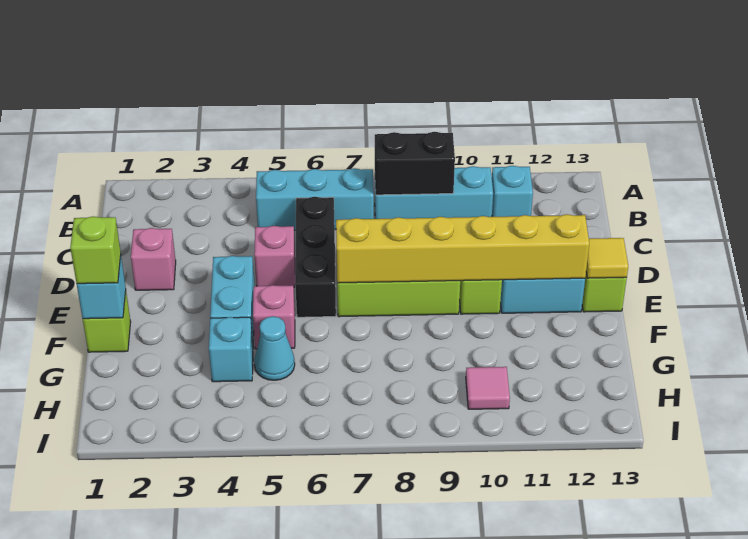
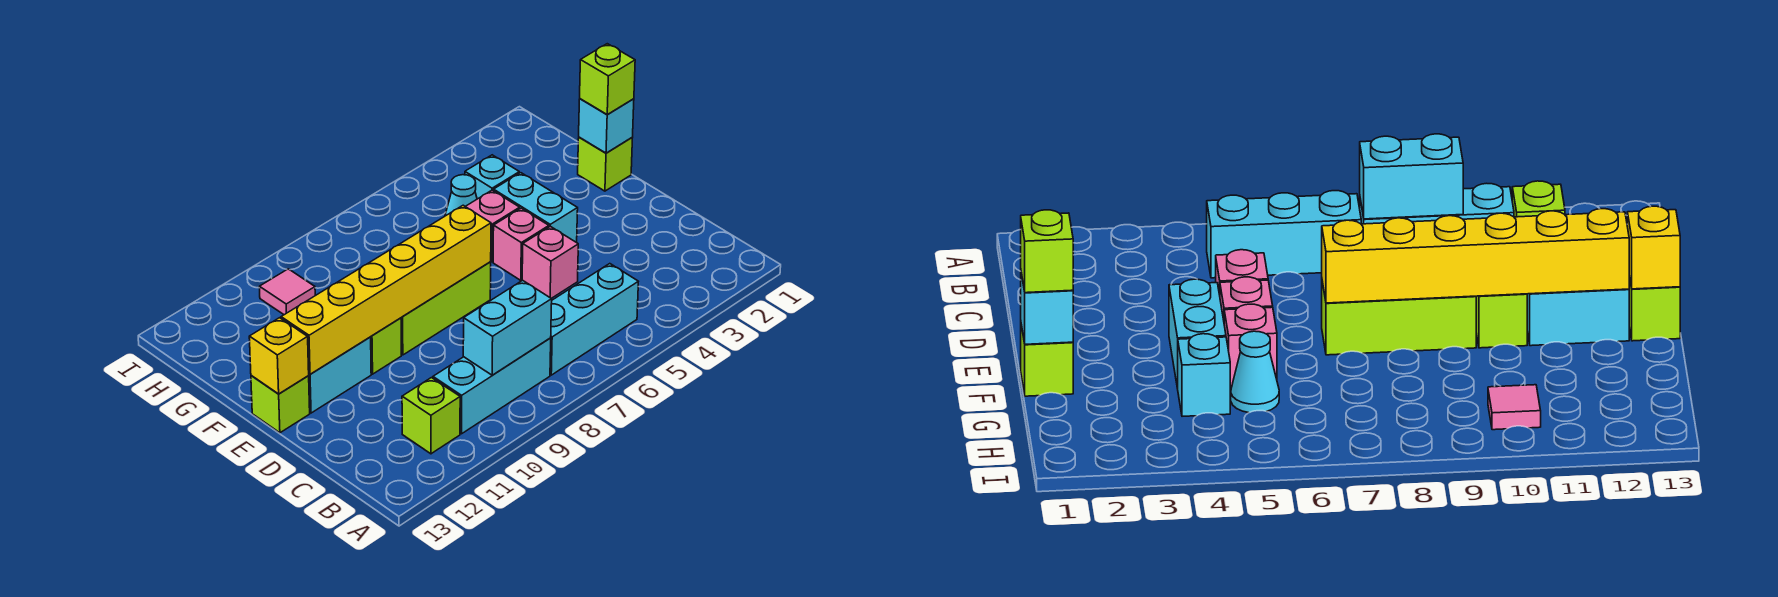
black 1x2 brick [375,132,455,195] -> cyan 1x2 brick [463,280,552,375]
cyan 1x1 brick [492,166,533,217] -> lime 1x1 brick [402,378,460,454]
black 1x3 brick [295,197,336,317] -> none
pink 1x1 brick [131,228,176,290] -> pink 1x1 brick moved to [493,208,549,280]
yellow 1x1 tile [586,238,628,278] -> yellow 1x1 brick [249,318,309,394]

